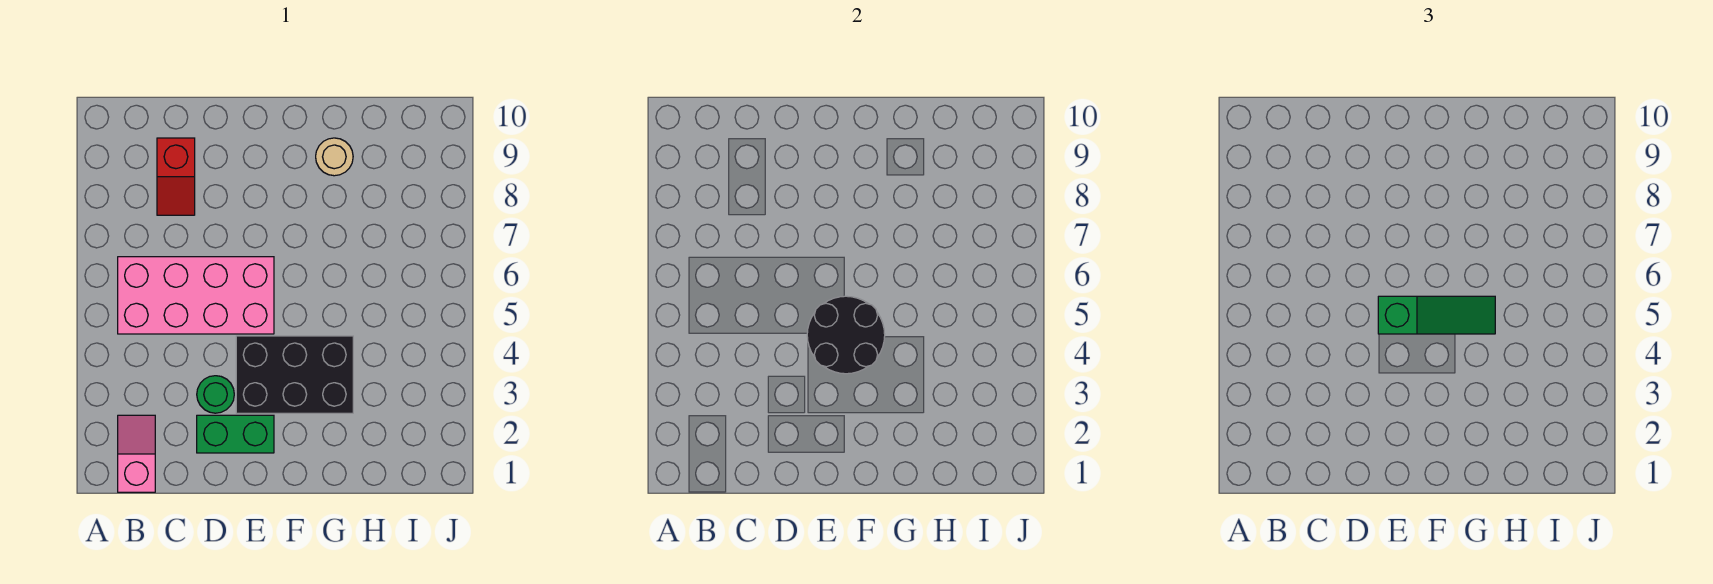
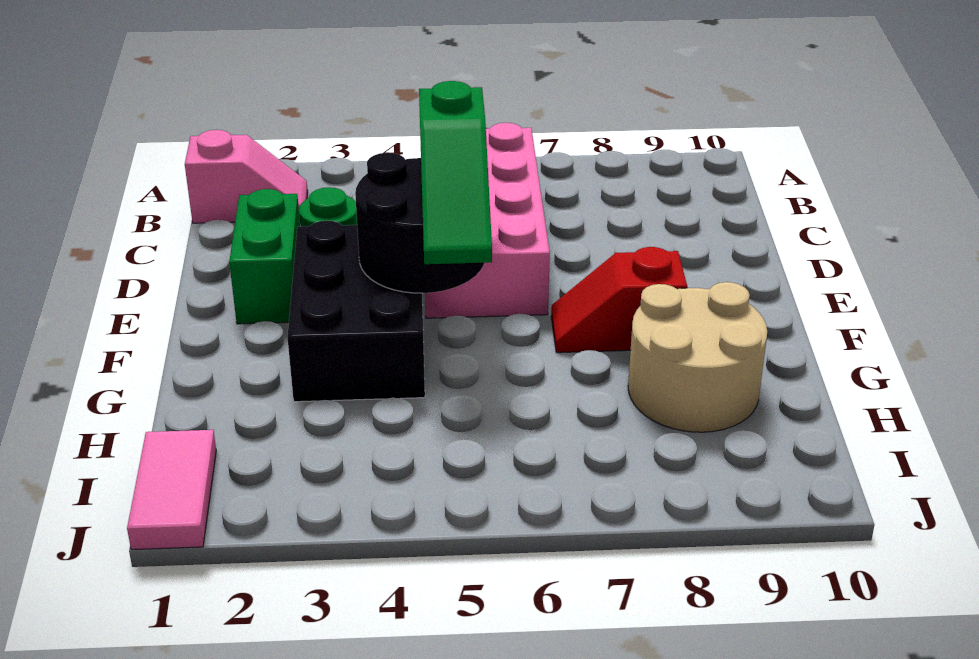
red 1x2 slope [157,138,195,215] -> red 1x2 slope moved to [551,247,687,353]
tan 1x1 round brick [316,138,353,176] -> tan 2x2 round brick [628,282,767,432]
none -> pink 1x2 tile [127,430,216,550]

